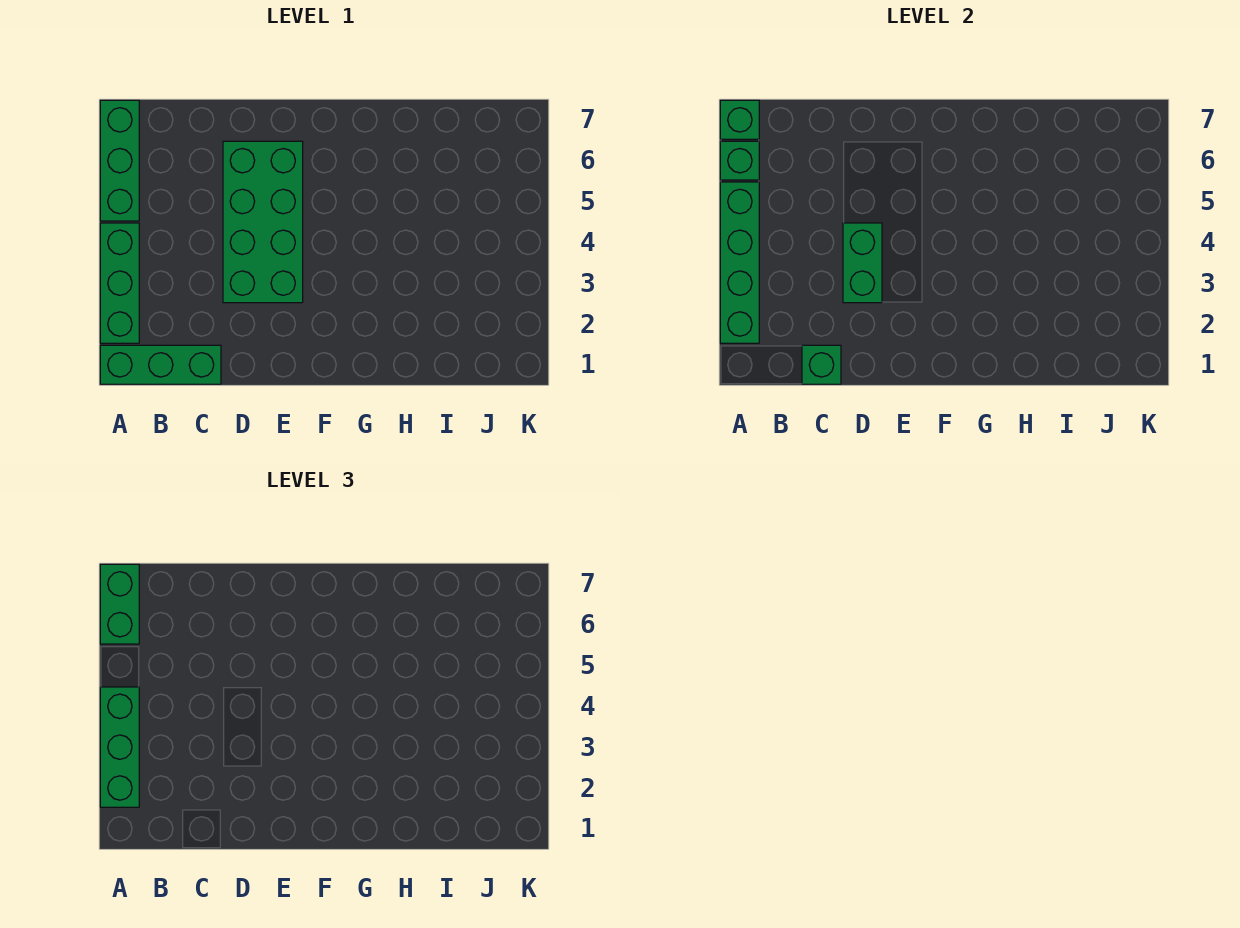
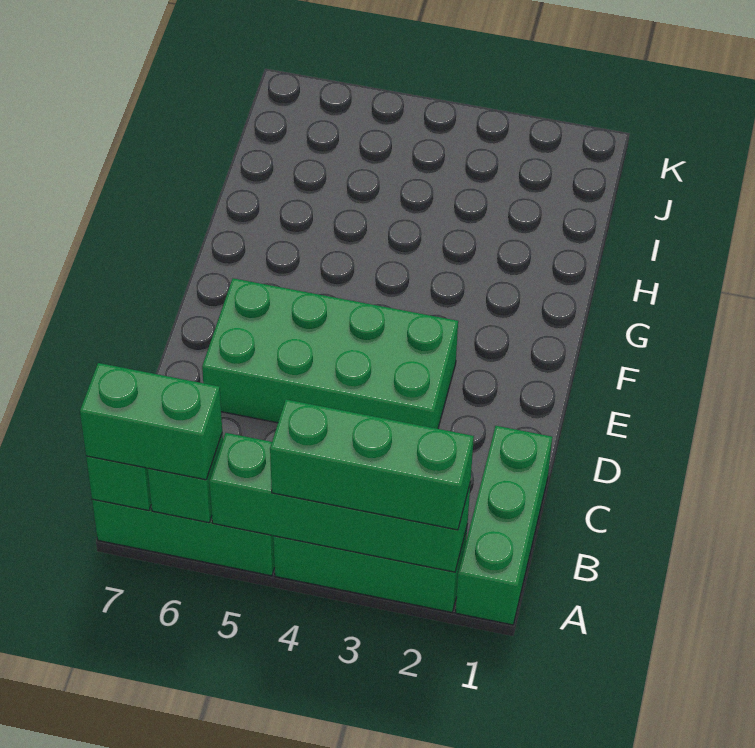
green 1x1 brick [802,345,841,384] -> none
green 1x2 brick [843,223,882,303] -> none

